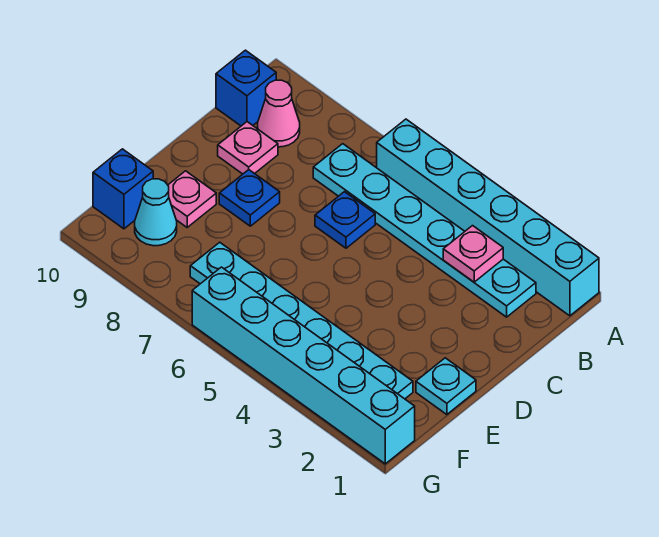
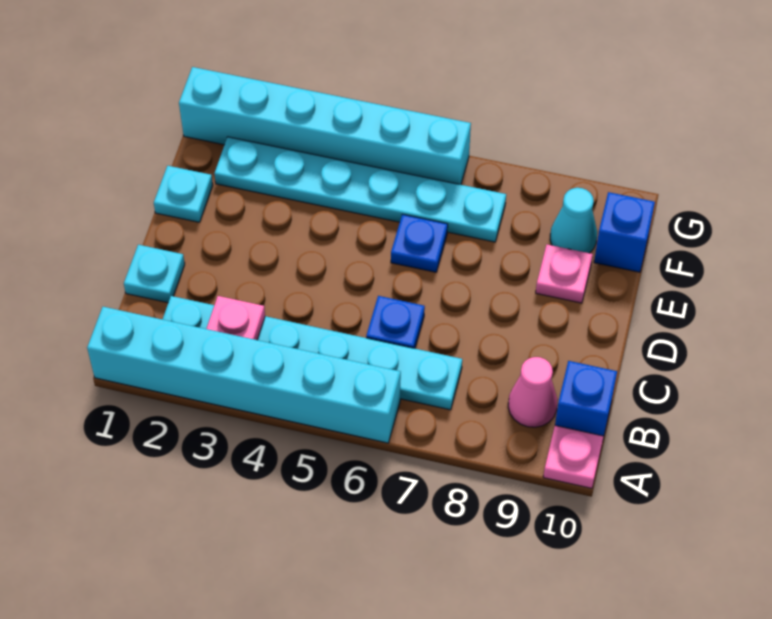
none -> cyan 1x1 plate [124,245,185,303]
pink 1x1 plate [218,122,278,174] -> pink 1x1 plate moved to [543,426,604,488]
blue 1x1 plate [219,170,280,226] -> blue 1x1 plate moved to [391,214,448,272]

